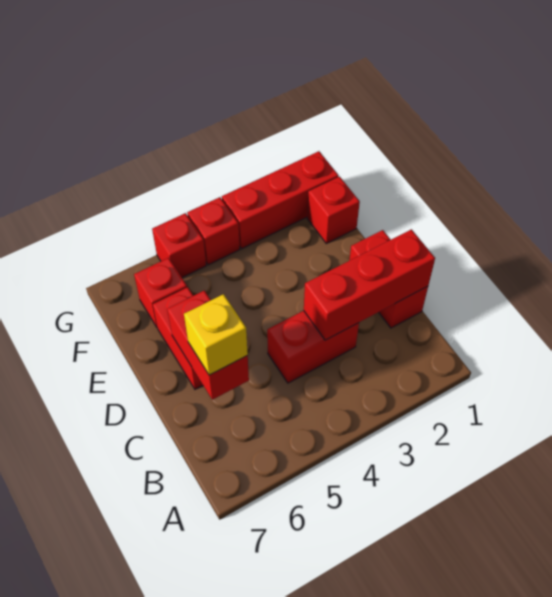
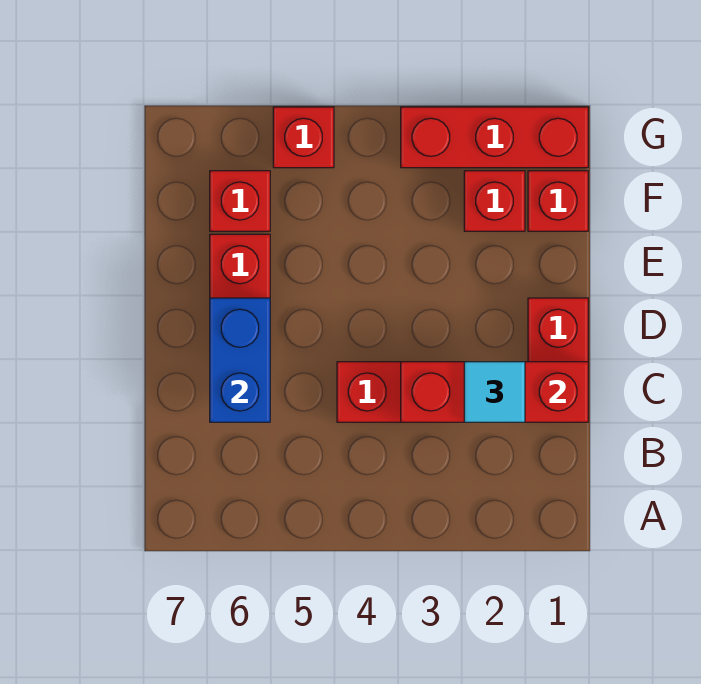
none -> cyan 1x1 tile [464,362,525,422]
red 1x2 brick [167,290,249,400] -> blue 1x2 brick [210,298,270,422]
yellow 1x1 brick [184,294,248,375] -> none
red 1x1 brick [187,197,240,265] -> red 1x1 brick moved to [464,171,525,231]

